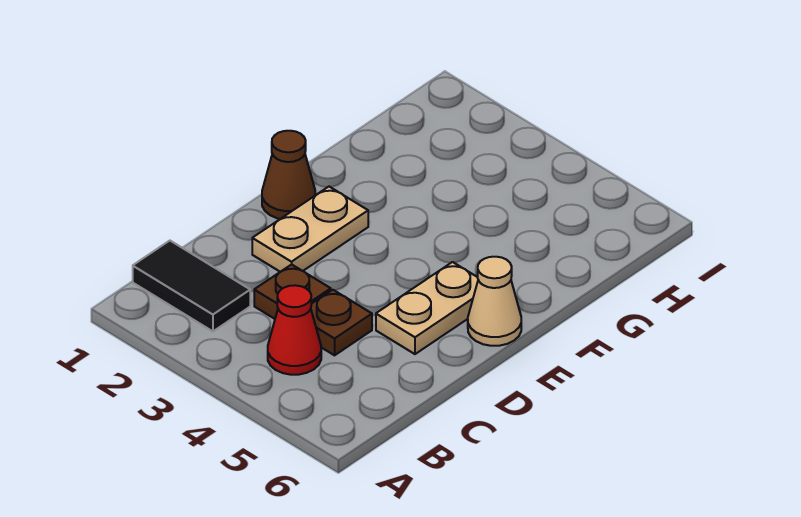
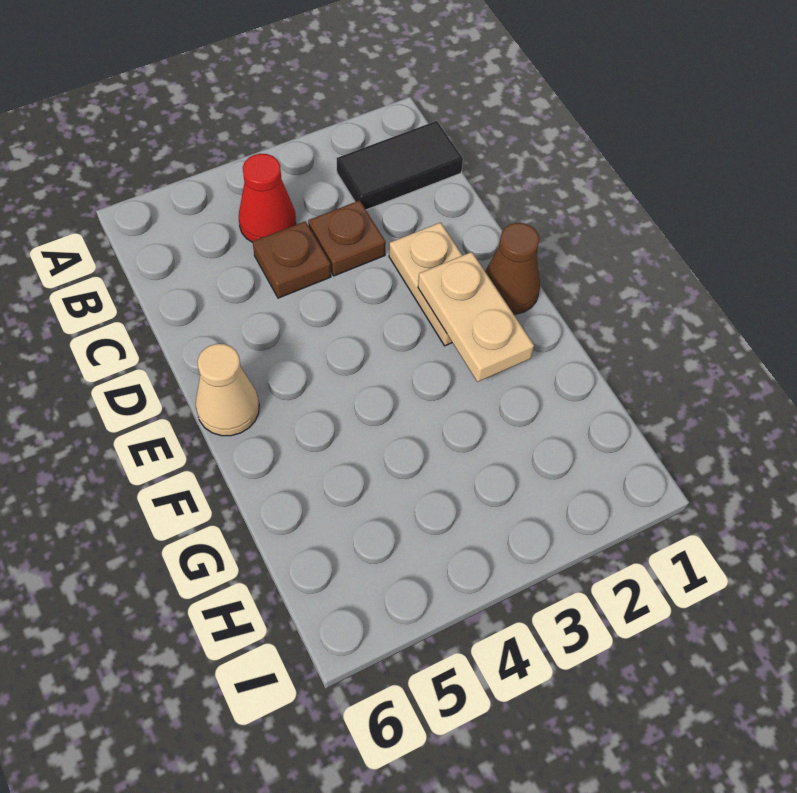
tan 1x2 plate [376,262,478,354] -> tan 1x2 plate moved to [418,252,534,382]

